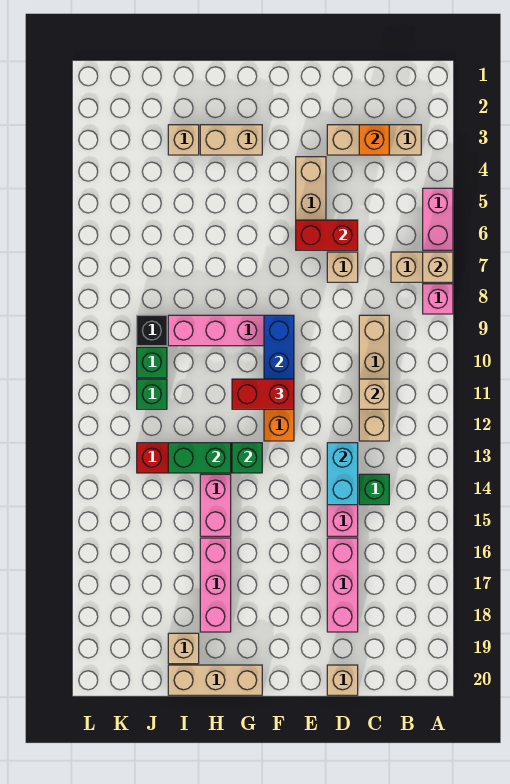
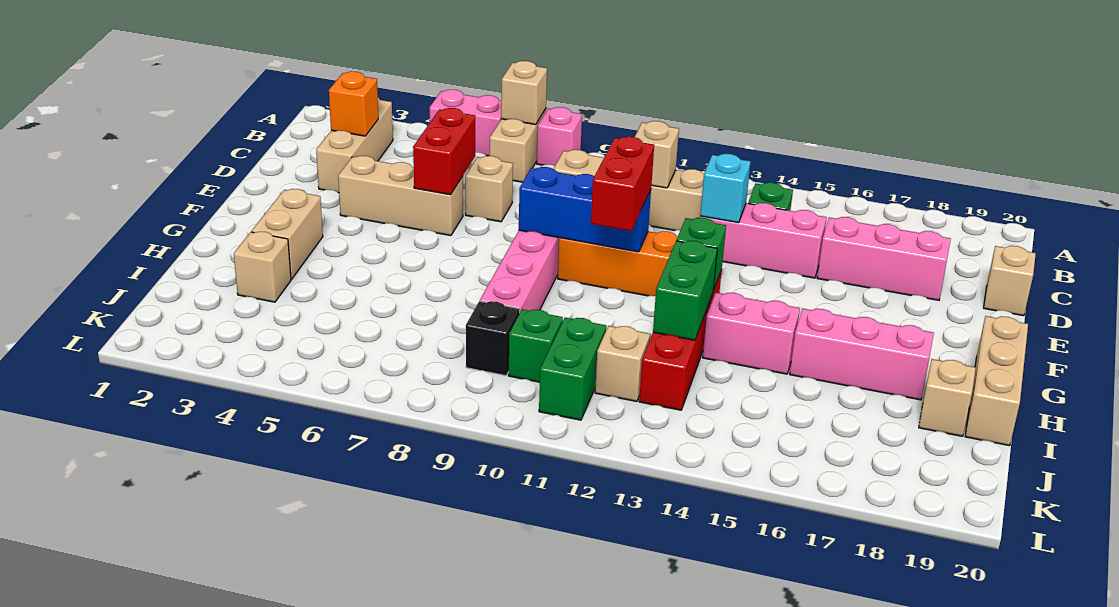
cyan 1x2 brick [327,443,358,505] -> cyan 1x1 brick [700,154,751,223]
green 1x1 brick [137,379,167,409] -> green 1x2 brick [539,318,606,420]
none -> tan 1x1 brick [595,326,650,402]

